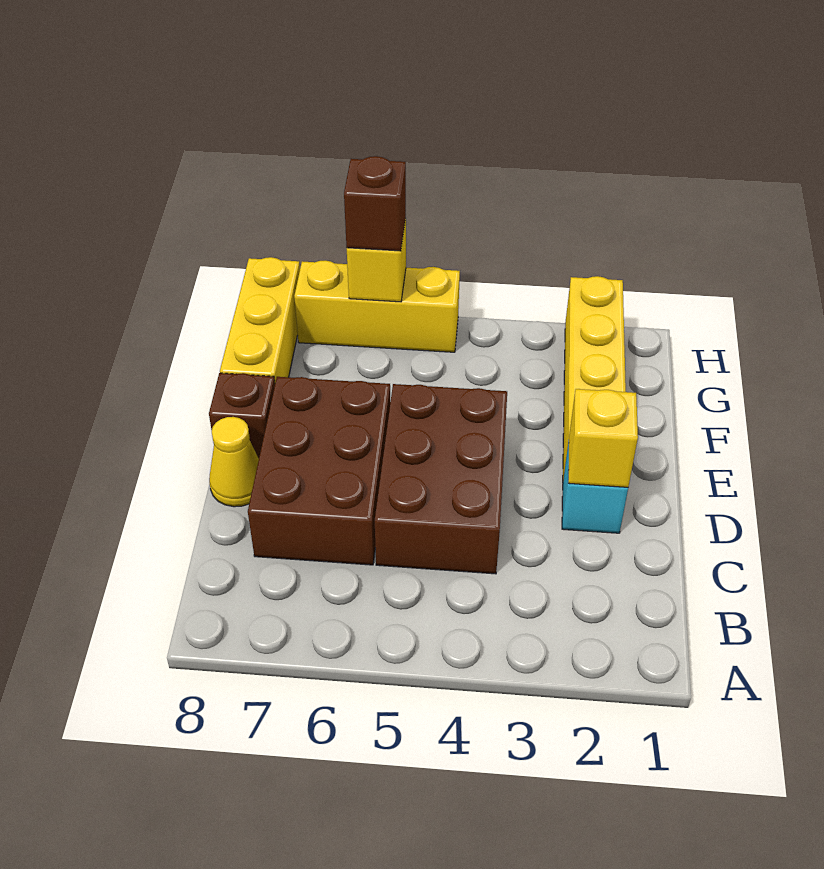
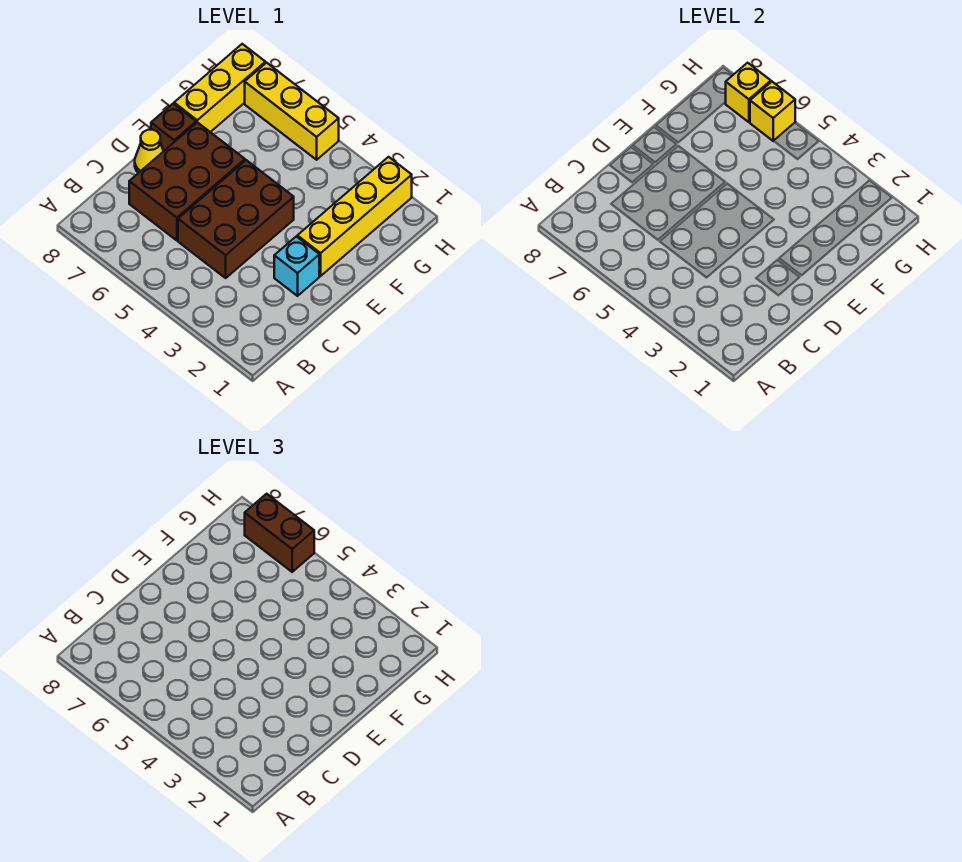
yellow 1x1 brick [568,389,638,487] -> yellow 1x1 brick moved to [726,63,771,122]
brown 1x1 brick [344,156,406,251] -> brown 1x2 brick [245,494,314,572]

